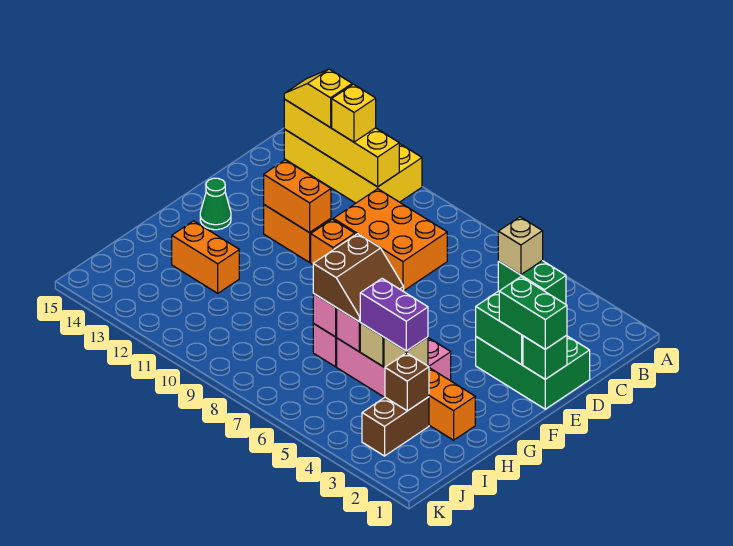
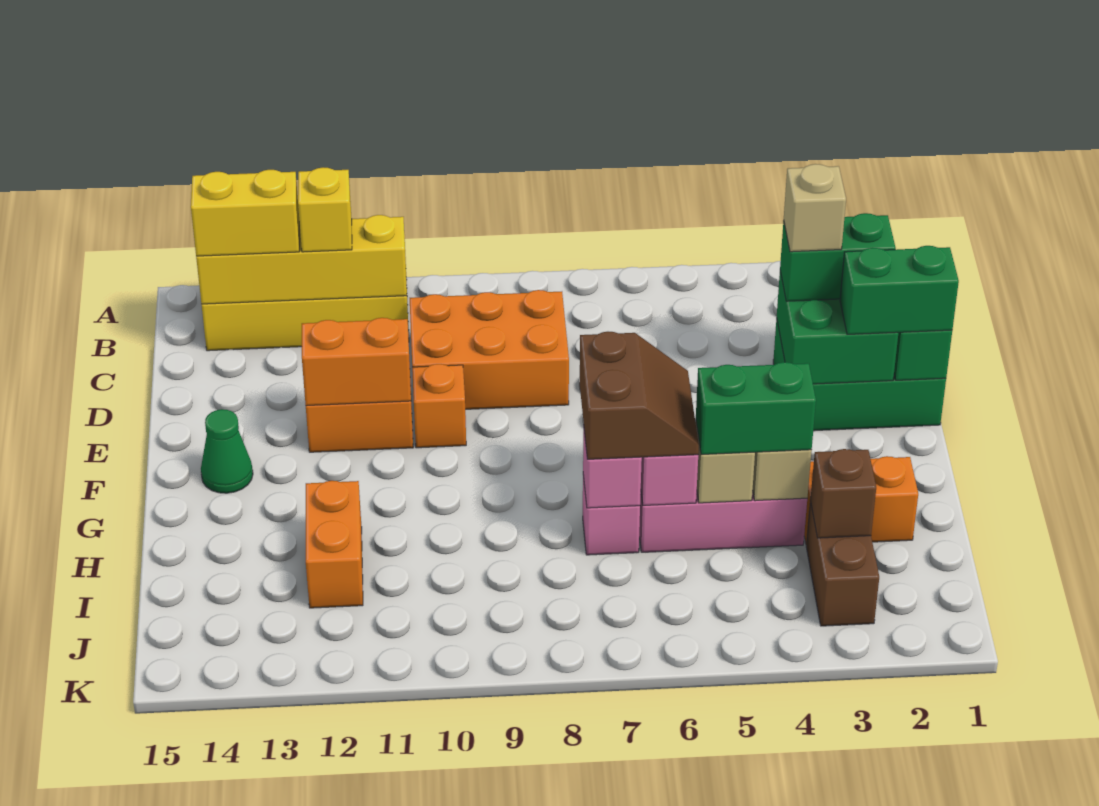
yellow 1x2 slope [284,69,352,127] -> yellow 1x2 brick [191,170,299,256]
purple 1x2 brick [360,279,428,351] -> green 1x2 brick [696,362,816,455]
orange 1x2 brick [172,221,239,293] -> orange 1x2 brick turned to [306,481,363,608]

